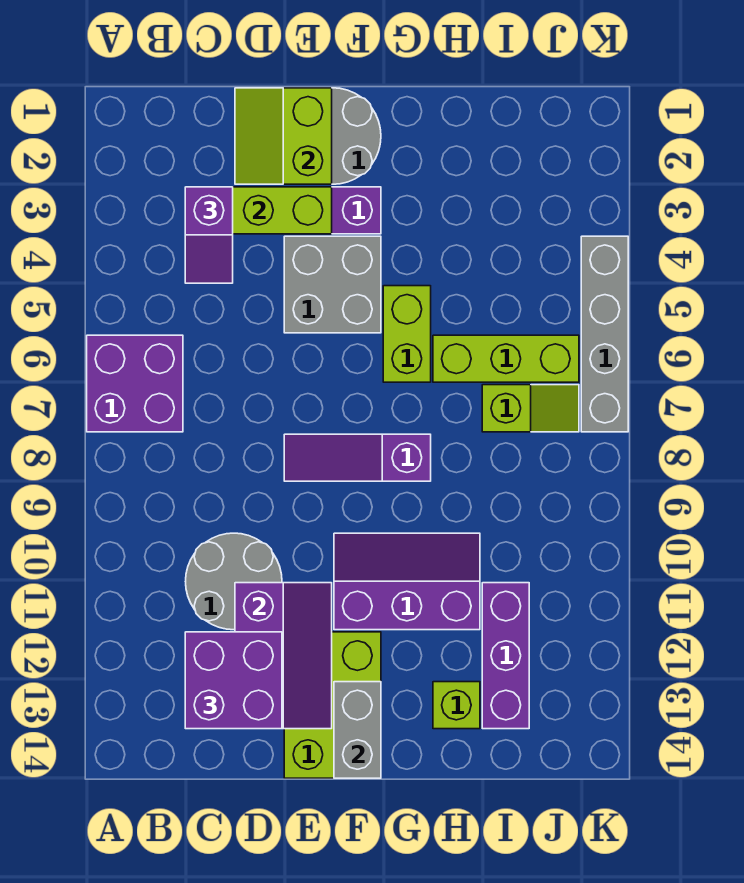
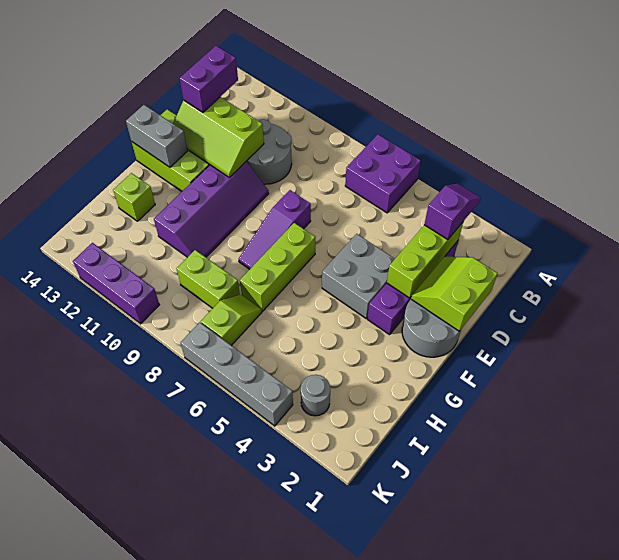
purple 1x2 slope [185,187,233,283] -> purple 1x2 slope turned to [424,184,481,240]
purple 2x2 brick [185,632,282,729] -> purple 1x2 brick [180,46,238,112]
lime 2x2 slope [235,88,332,184] -> lime 2x2 slope turned to [411,257,498,331]
purple 2x3 slope [235,583,332,729] -> lime 2x3 slope [173,97,264,177]
purple 1x3 slope [284,434,431,481] -> purple 1x3 slope turned to [239,190,311,269]
purple 2x3 slope [334,533,480,630] -> purple 2x4 slope [154,161,269,257]
lime 1x2 brick [383,286,431,382] -> lime 1x2 brick moved to [177,250,240,308]
lime 1x3 brick [433,335,579,382] -> lime 1x3 brick moved to [240,223,315,311]
lime 1x2 slope [482,385,579,432] -> lime 1x2 slope turned to [201,294,262,346]
purple 1x3 brick [482,583,529,729] -> purple 1x3 brick moved to [73,243,159,324]
none -> grey 1x1 round brick [301,375,330,416]

